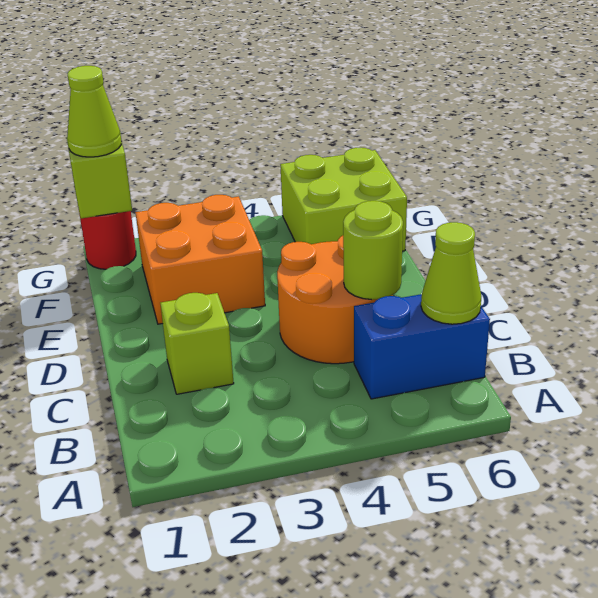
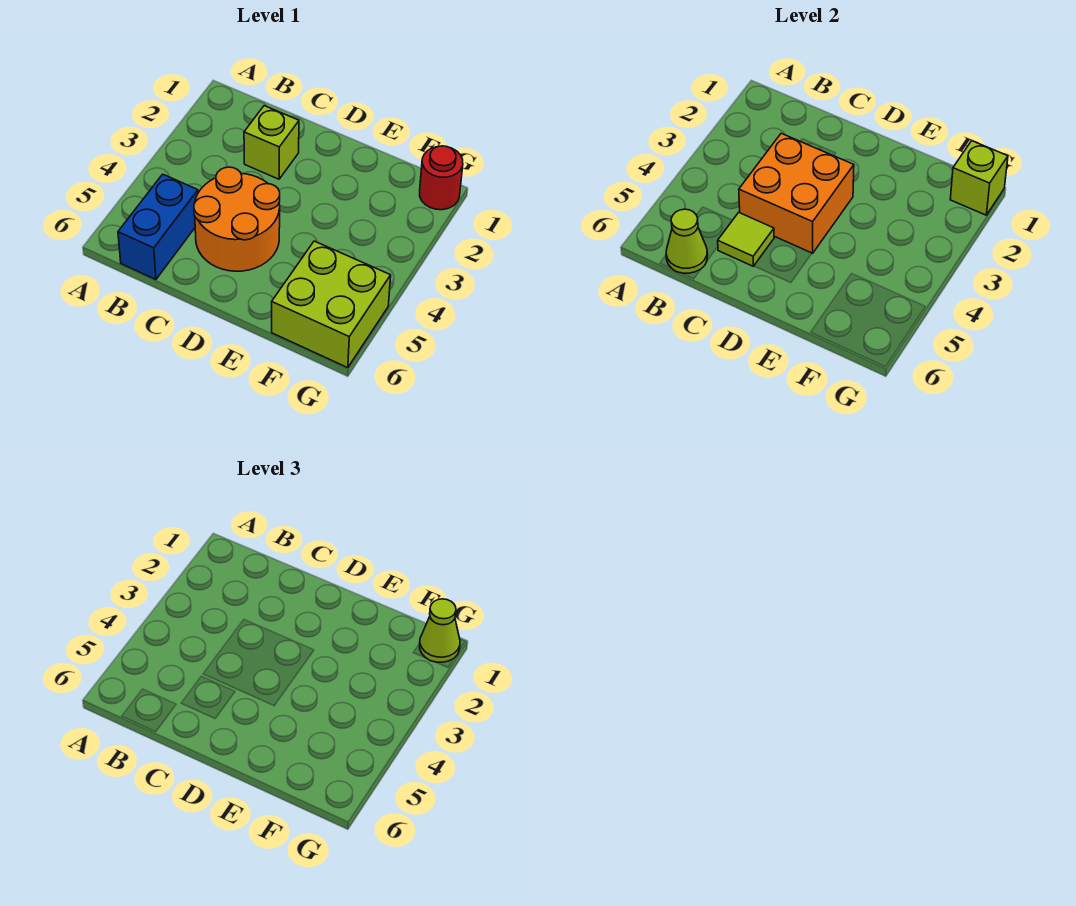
lime 1x1 round brick [343,201,403,300] -> lime 1x1 tile [718,213,774,266]
orange 2x2 brick [135,195,265,324] -> orange 2x2 brick moved to [739,133,854,253]

